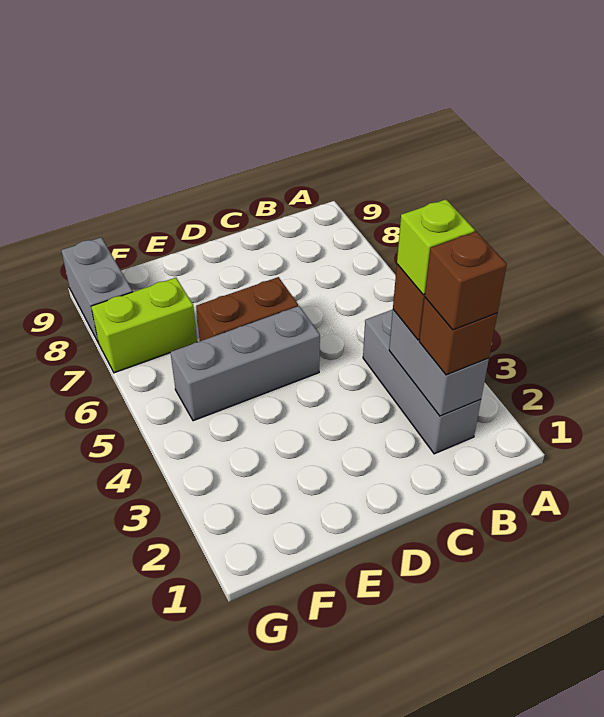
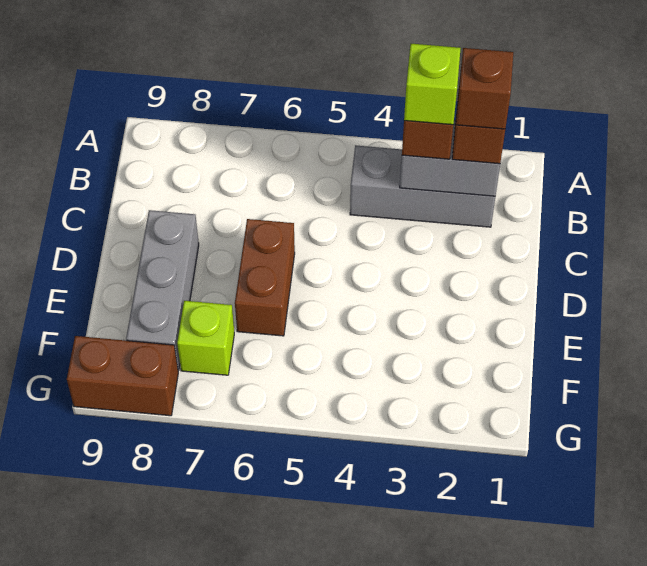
grey 1x3 brick [170,306,320,421] -> grey 1x3 brick moved to [126,210,199,371]
lime 1x2 brick [91,278,197,373] -> lime 1x1 brick [177,301,234,375]
grey 1x2 brick [61,237,132,343] -> brown 1x2 brick [67,336,178,416]

